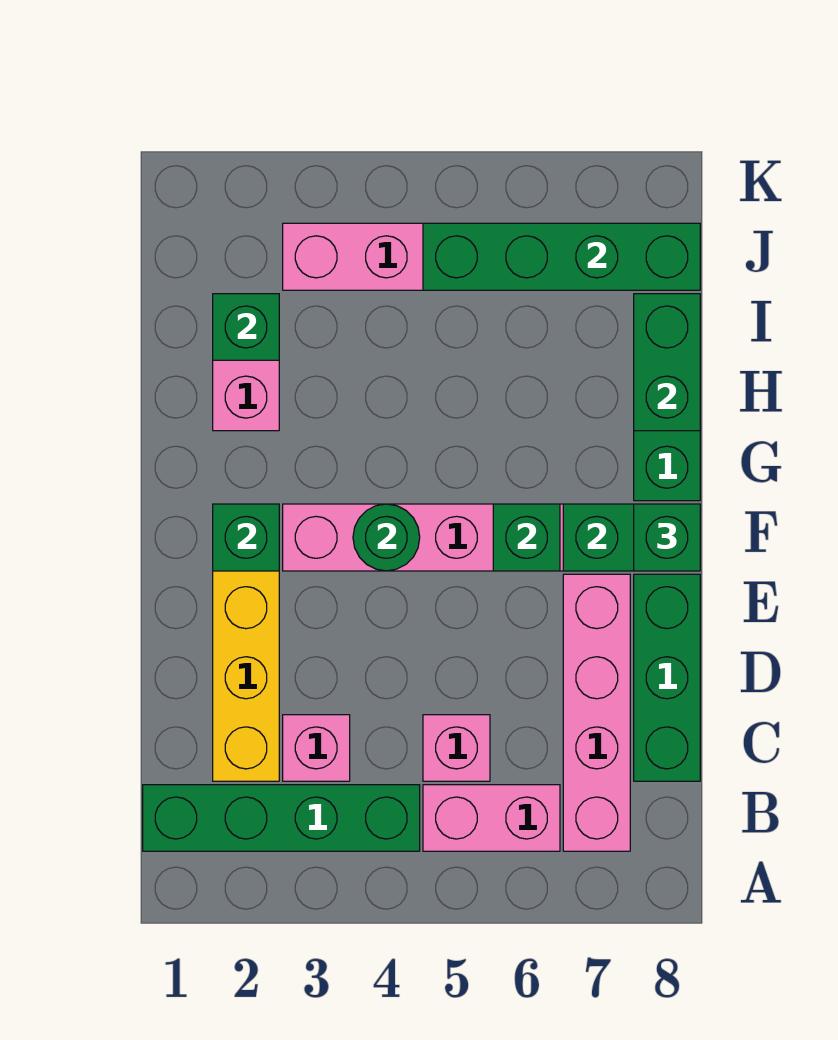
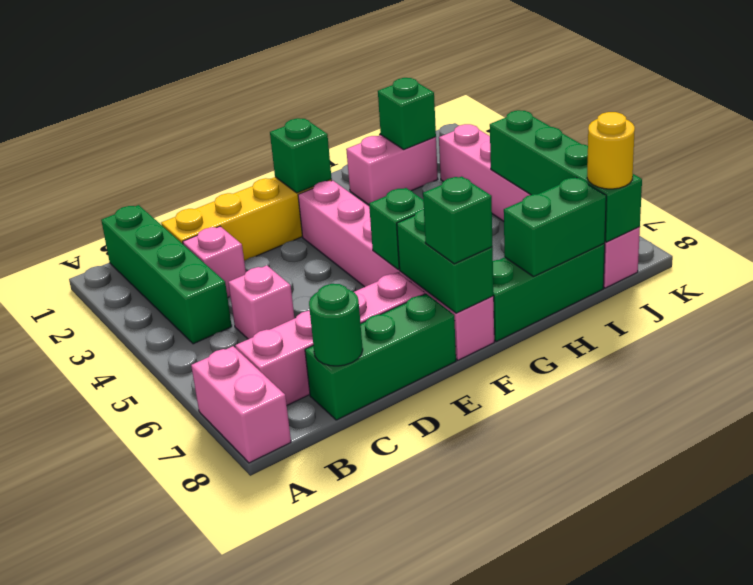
pink 1x2 brick [423,785,560,851] -> pink 1x2 brick moved to [191,346,291,463]
green 1x1 round brick [353,504,420,571] -> green 1x1 round brick moved to [309,284,363,366]
none -> yellow 1x1 round brick [587,112,635,189]

